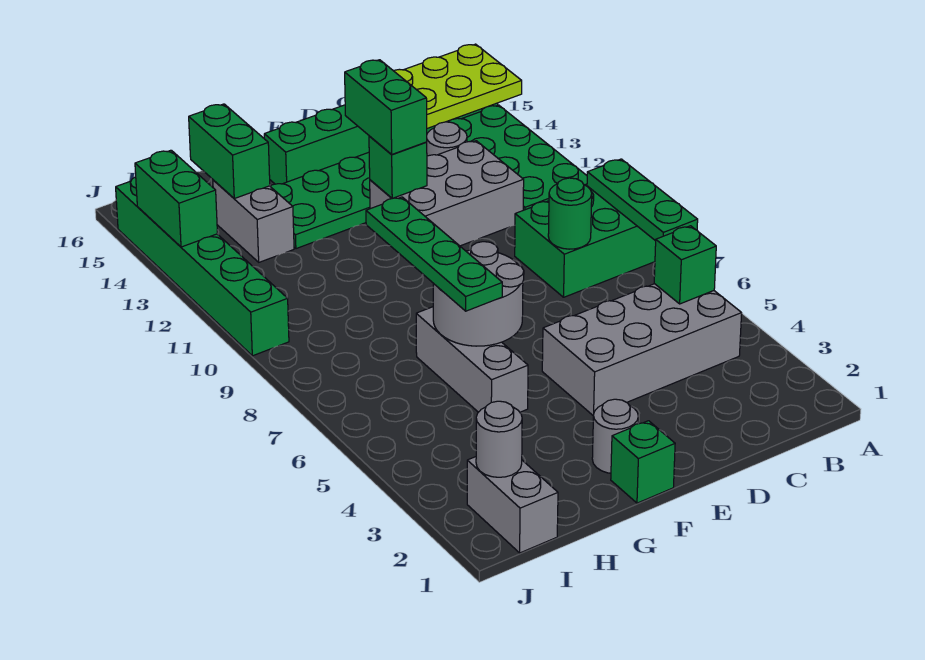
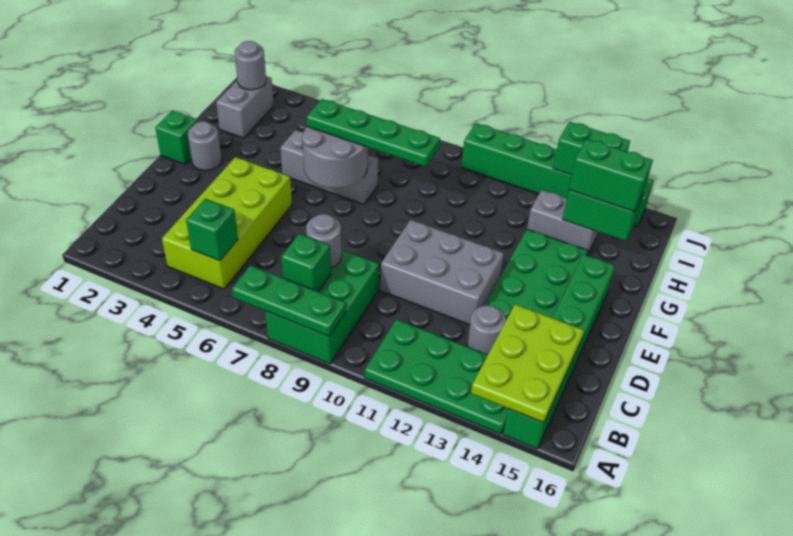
grey 2x4 brick [542,284,742,415] -> lime 2x4 brick [162,157,292,289]
green 1x1 round brick [548,178,592,249] -> grey 1x1 round brick [306,214,341,268]
grey 2x3 brick [370,141,524,246] -> grey 2x3 brick turned to [380,220,504,325]
green 1x1 brick [369,136,427,198] -> green 1x1 brick moved to [281,234,331,292]
green 1x2 brick [345,60,427,155] -> green 1x2 brick moved to [569,139,653,212]
grey 1x2 brick [467,457,558,553] -> grey 1x2 brick turned to [216,76,274,138]

